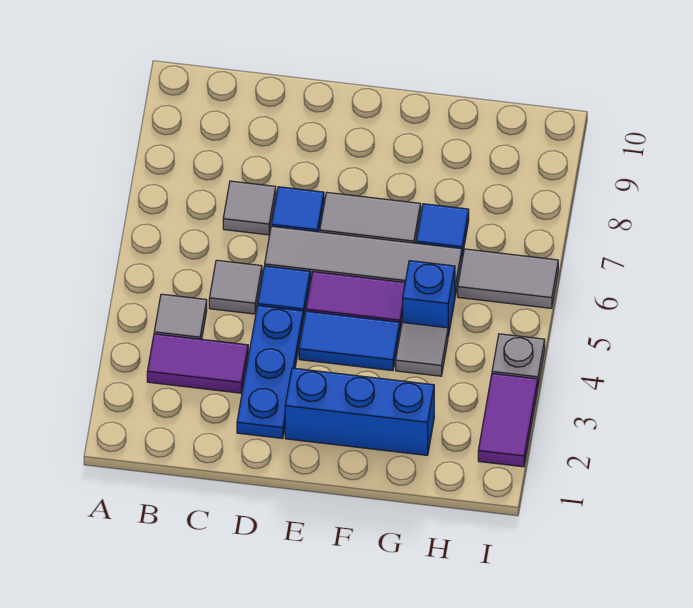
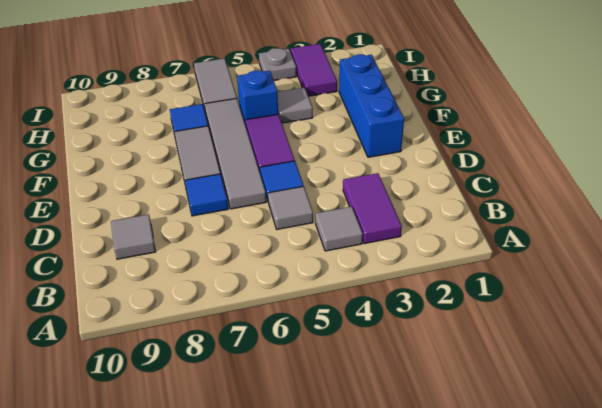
grey 1x1 tile [223,181,276,235] -> grey 1x1 tile moved to [111,214,156,259]
blue 1x3 plate [237,306,303,439] -> none
blue 1x2 tile [299,311,400,371] -> none
purple 1x2 tile [478,373,538,467] -> purple 1x2 tile turned to [291,44,337,96]

